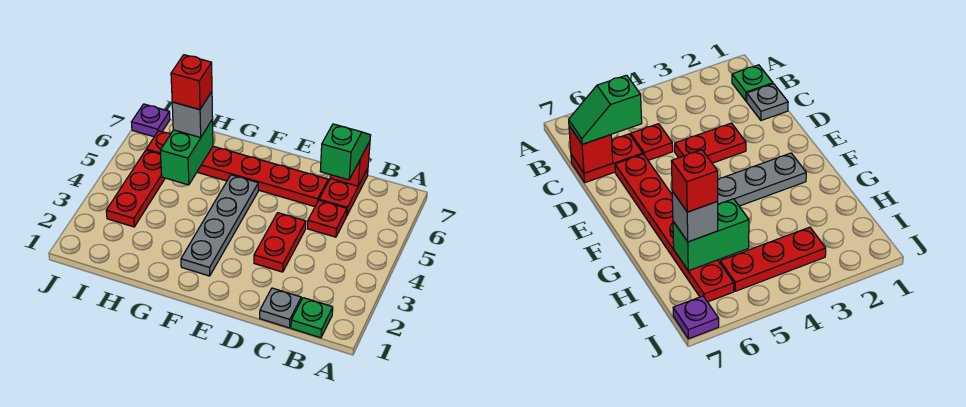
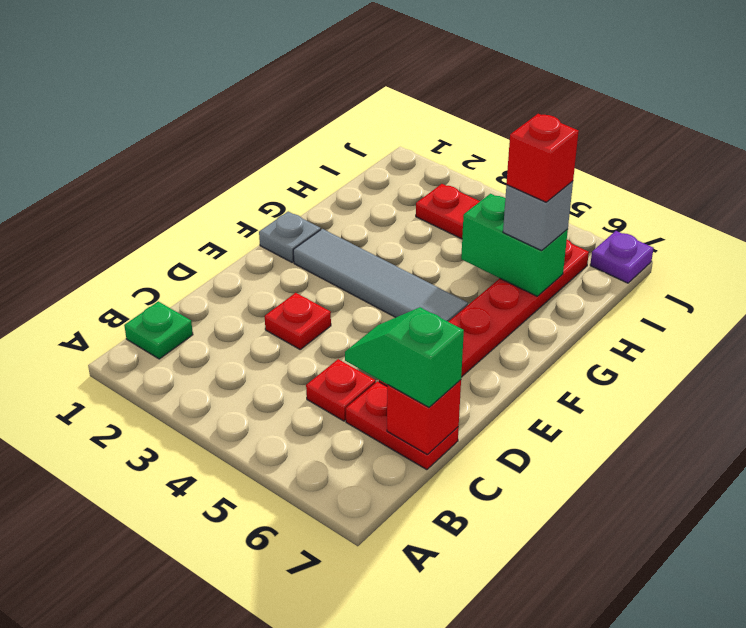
grey 1x1 plate [260,288,301,328] -> grey 1x1 plate moved to [259,212,321,262]
green 1x2 slope [320,124,371,180] -> green 1x2 slope turned to [345,307,464,407]
red 1x2 plate [254,213,306,272] -> red 1x1 plate [265,293,331,349]
grey 1x4 plate [181,175,258,276] -> grey 1x4 tile [293,229,468,322]

